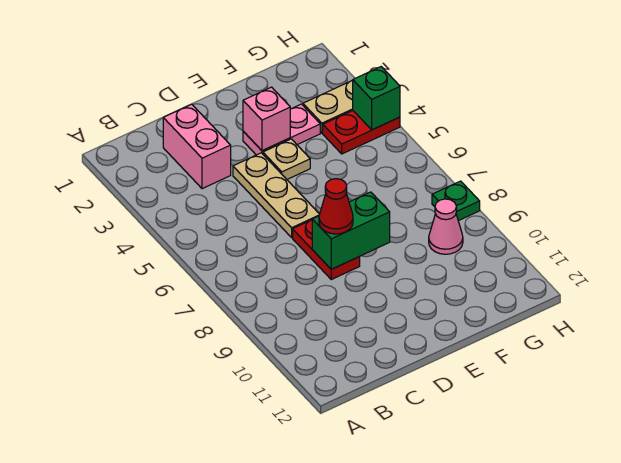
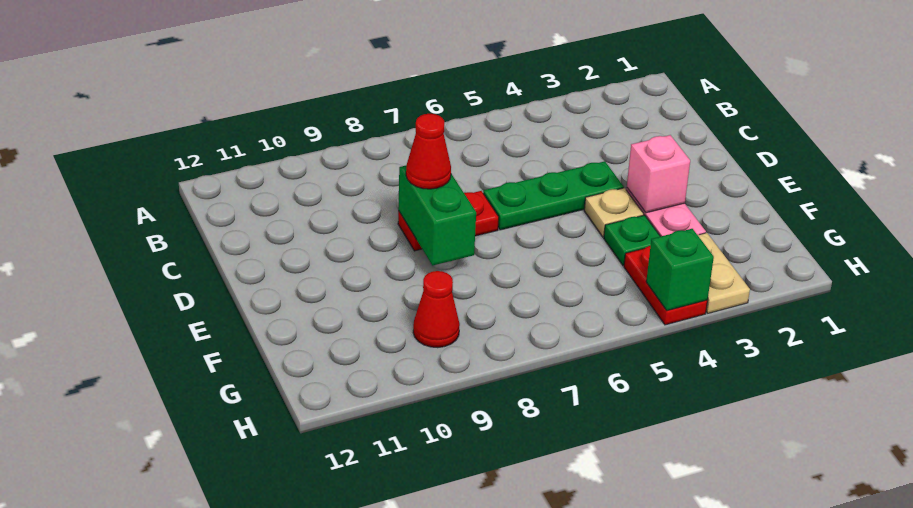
pink 1x2 brick [163,104,231,189] -> none
tan 1x3 plate [233,153,320,237] -> green 1x3 plate [483,161,624,230]
pink 1x1 cone [429,199,463,254] -> red 1x1 cone [413,271,460,348]
green 1x1 plate [432,181,480,221] -> green 1x1 plate moved to [604,215,660,266]

